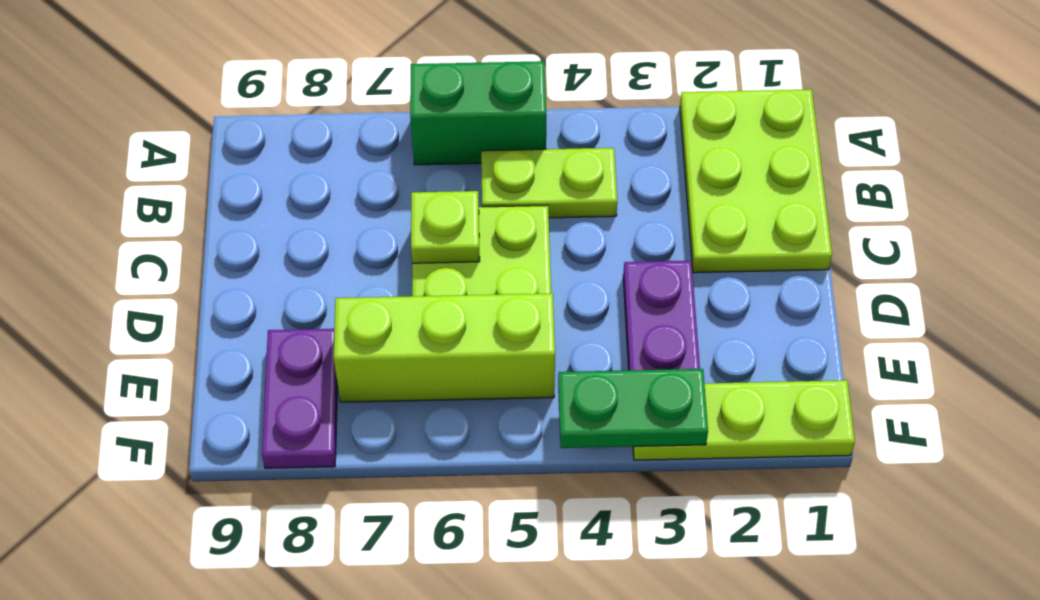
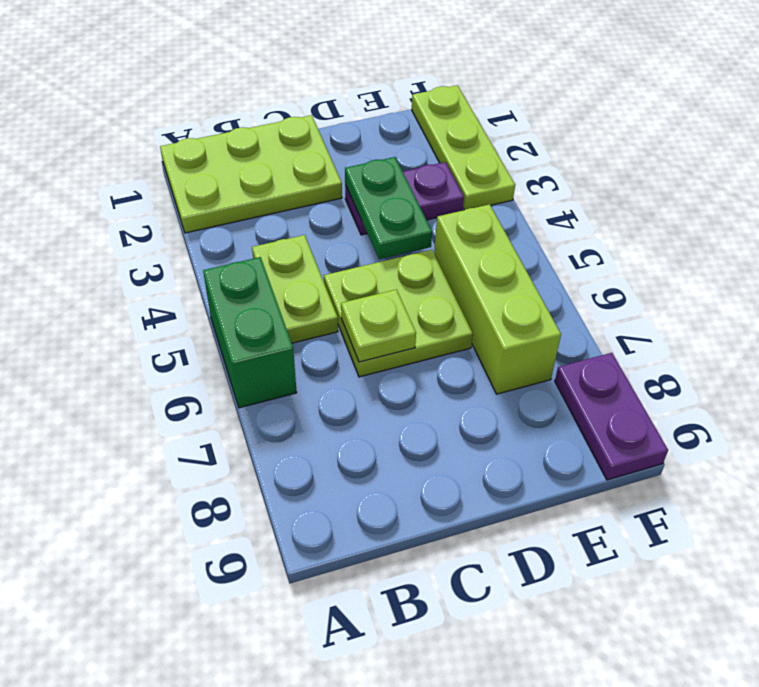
purple 1x2 plate [262,329,338,468] -> purple 1x2 plate turned to [555,353,668,480]
green 1x2 plate [558,369,708,448] -> green 1x2 plate moved to [345,157,432,259]

